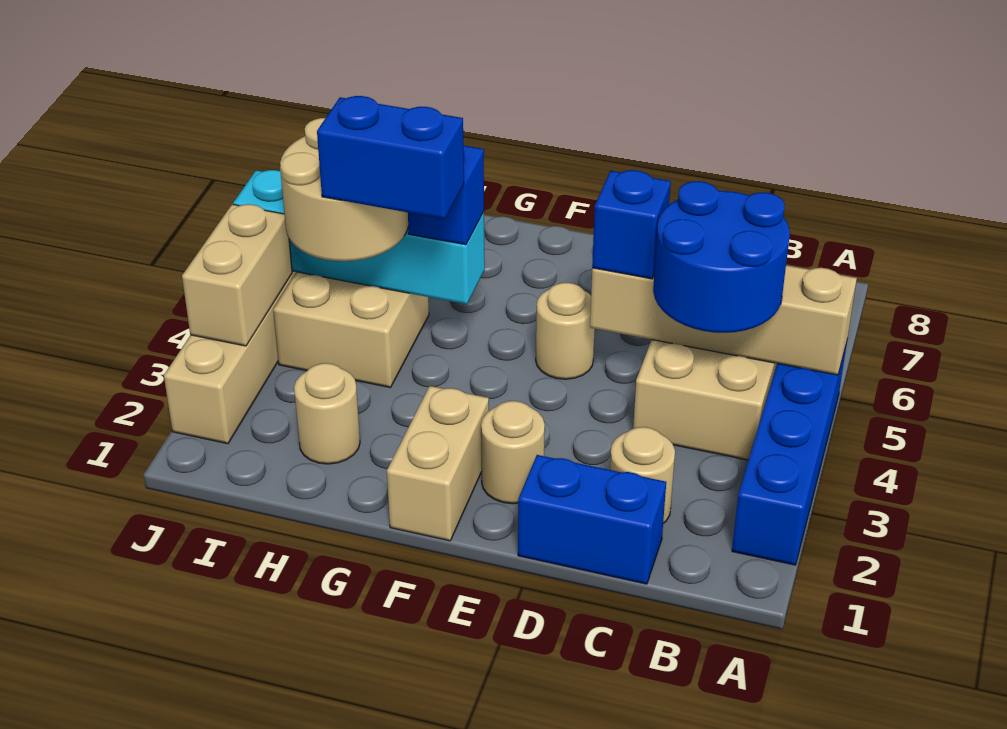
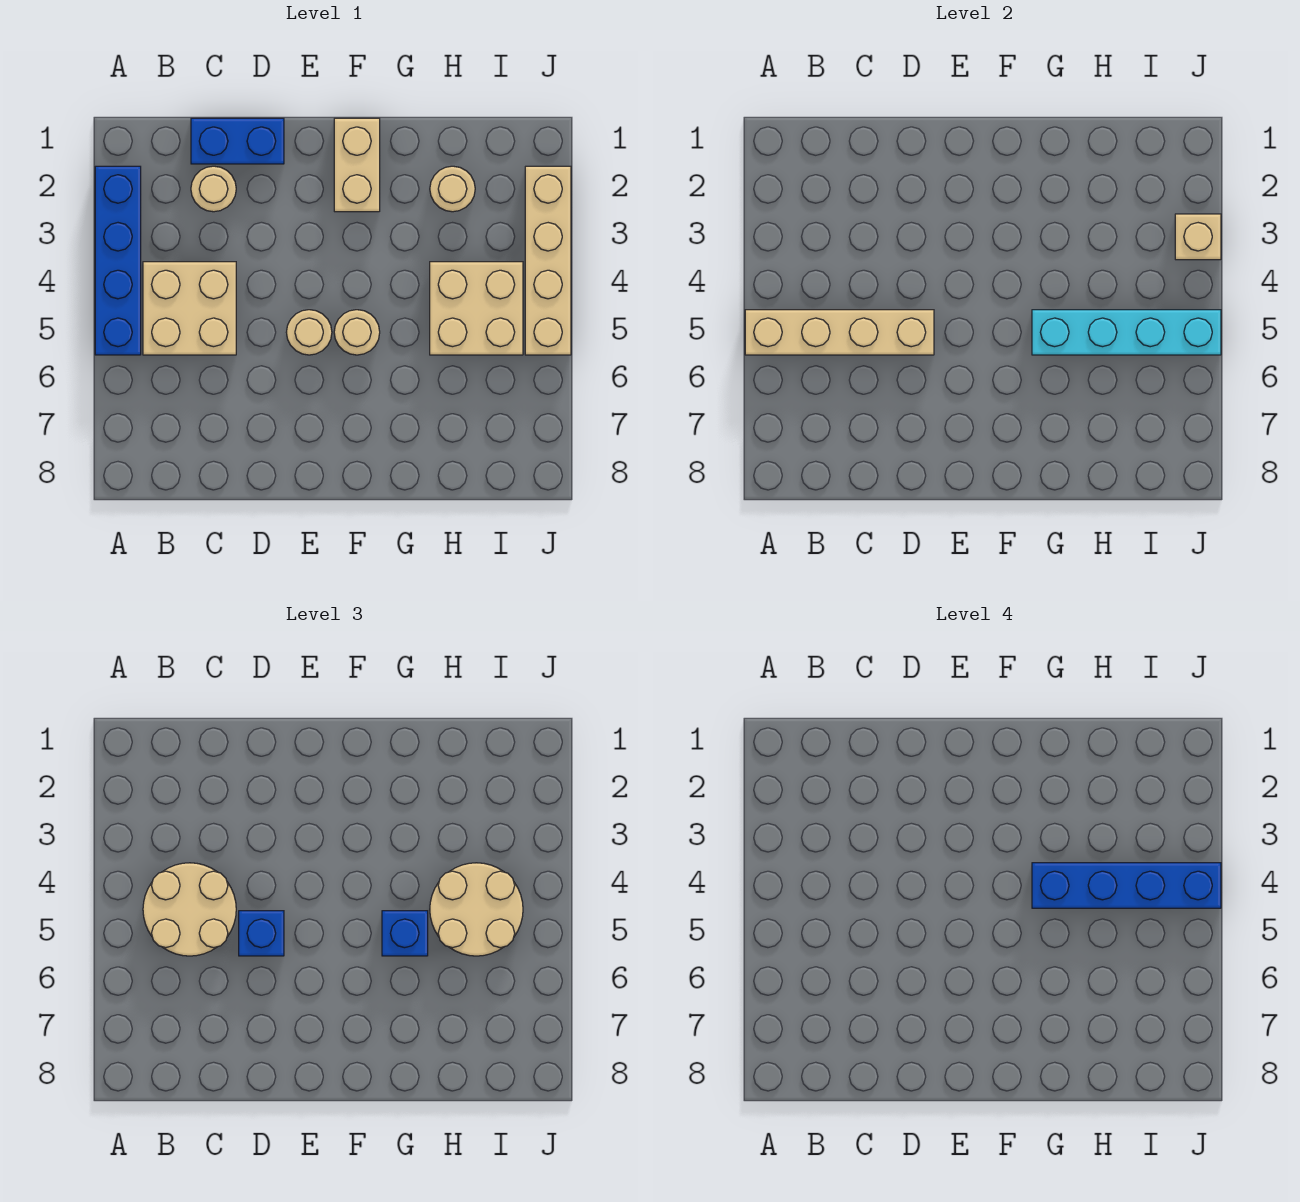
blue 2x2 round brick [653,181,790,333] -> tan 2x2 round brick [143,863,236,956]
tan 1x1 round brick [481,401,545,504] -> tan 1x1 round brick moved to [334,310,380,355]
blue 1x2 brick [317,96,464,219] -> blue 1x4 brick [1032,863,1221,908]
tan 1x2 brick [182,204,292,346] -> tan 1x1 brick [1175,214,1221,260]

